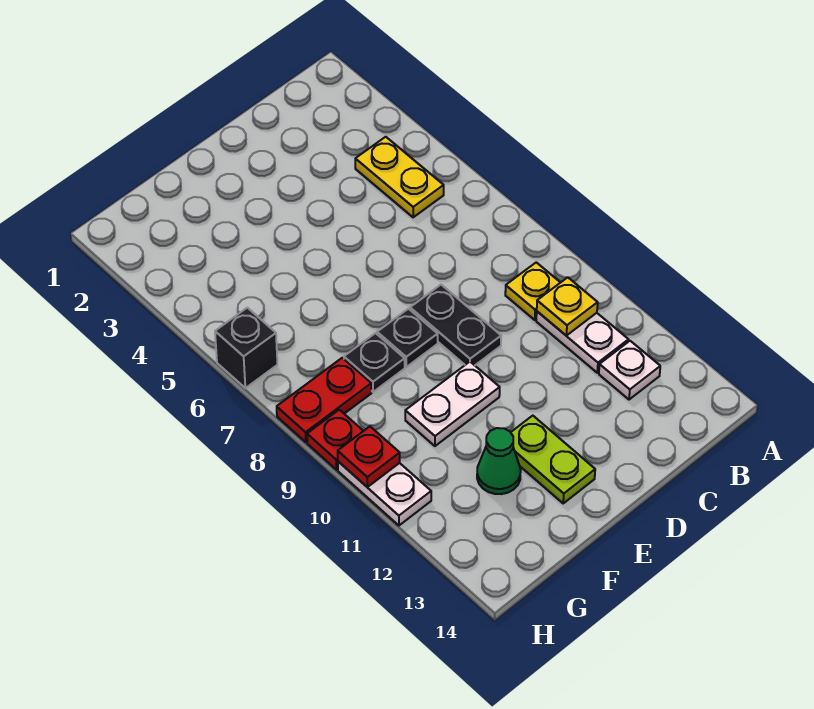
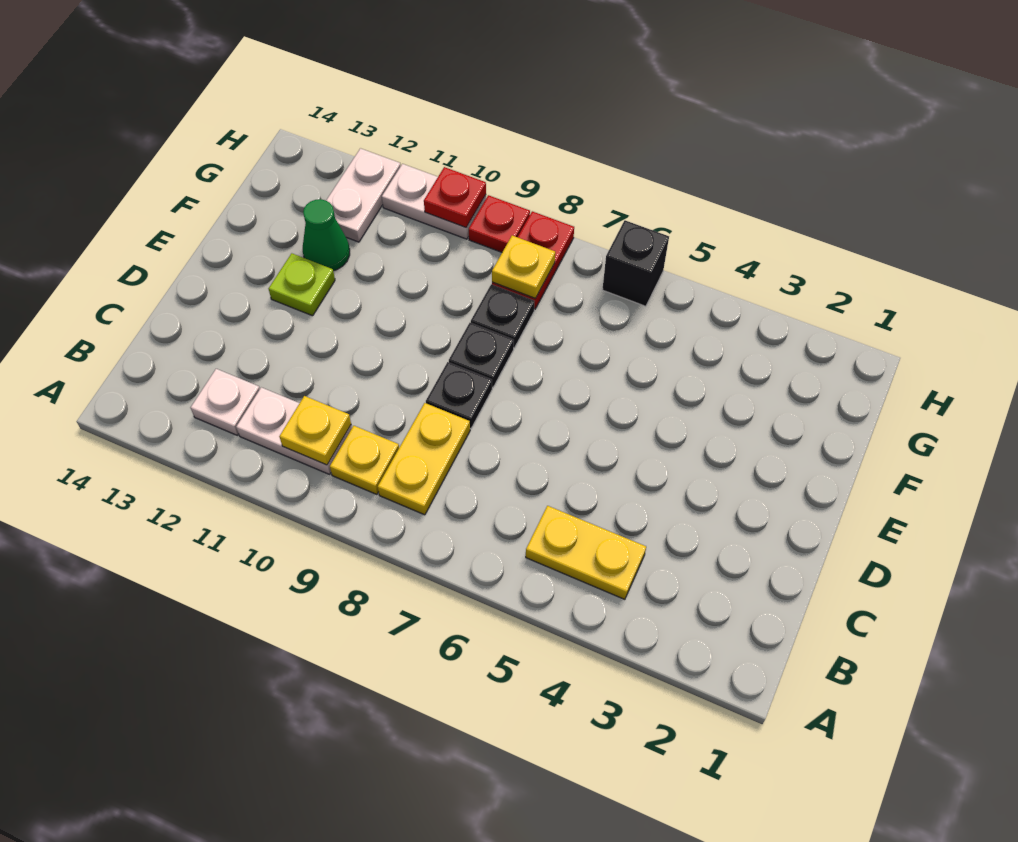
none -> yellow 1x2 plate [378,403,470,515]
black 1x2 plate [410,285,501,365] -> black 1x1 plate [426,362,492,428]
white 1x2 plate [405,362,500,446] -> white 1x2 plate moved to [326,148,401,242]
lime 1x2 plate [511,416,595,503] -> lime 1x1 plate [269,253,335,316]
none -> yellow 1x1 plate [492,236,555,299]

